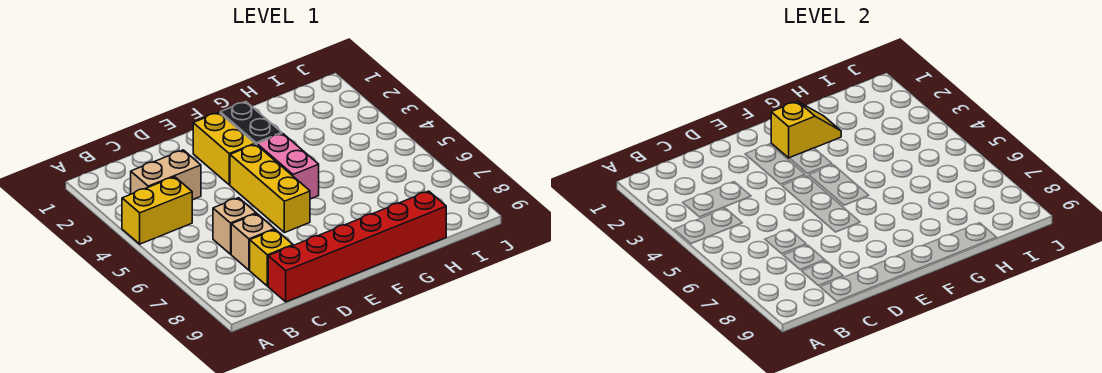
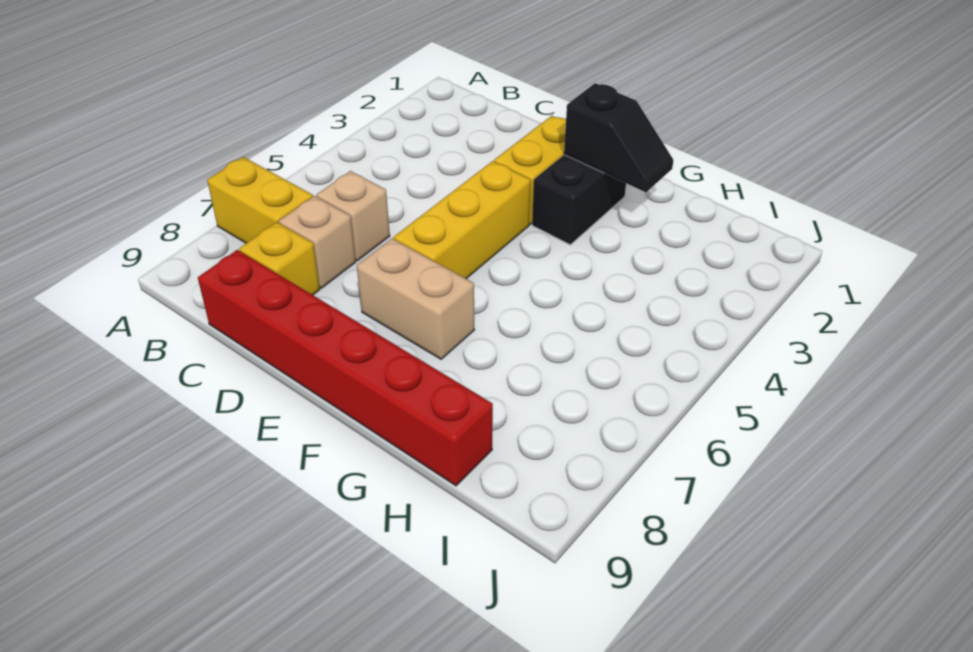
yellow 1x2 brick [122,177,192,244] -> yellow 1x2 brick moved to [207,157,313,243]
tan 1x2 brick [131,150,201,200] -> tan 1x2 brick moved to [357,239,475,359]
yellow 1x2 slope [771,101,841,158] -> black 1x2 slope [564,83,673,192]
pink 1x2 brick [257,133,319,199] -> none

